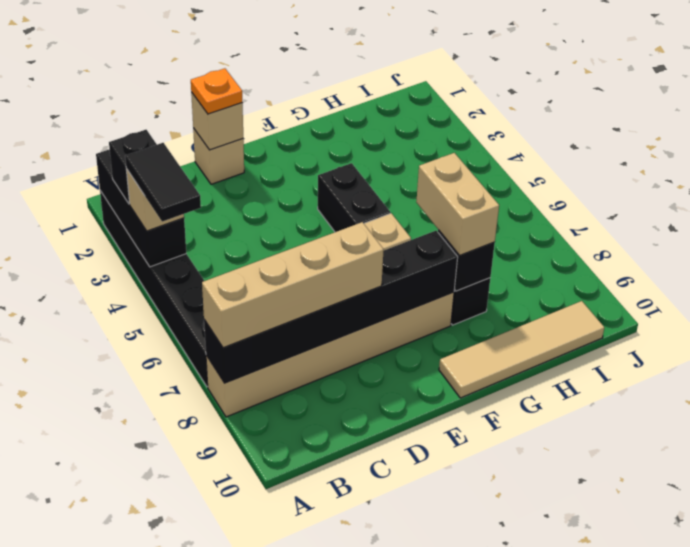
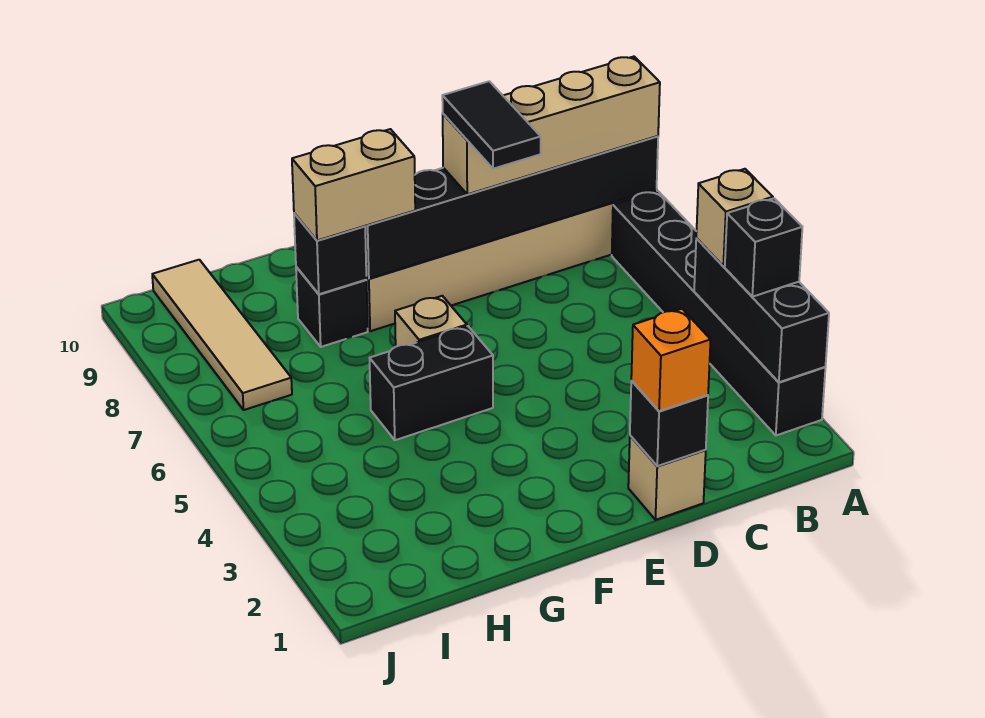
black 1x2 tile [125,143,201,222] -> black 1x2 tile moved to [442,81,541,169]
tan 1x1 brick [191,92,243,150] -> black 1x1 brick [630,381,708,466]
orange 1x1 plate [191,68,242,114] -> orange 1x1 brick [631,309,711,411]
black 1x2 brick [318,163,390,232] -> black 1x2 brick turned to [370,326,493,440]
tan 1x4 tile [439,301,604,398] -> tan 1x4 tile turned to [152,260,292,410]
tan 1x2 brick [416,153,499,256] -> tan 1x2 brick turned to [292,129,415,241]

